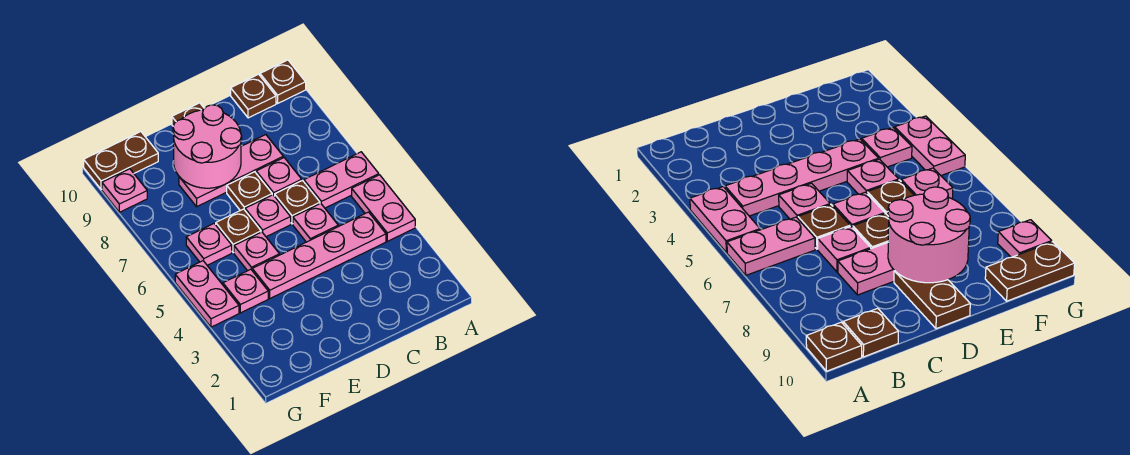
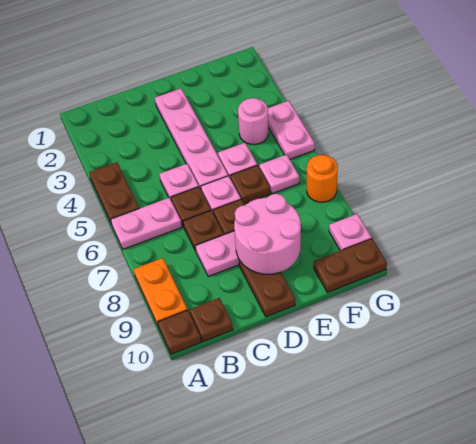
pink 1x2 plate [352,175,415,241] -> brown 1x2 plate [89,162,139,223]
none -> orange 1x2 plate [134,258,187,326]
pink 1x4 plate [252,212,386,298] -> pink 1x4 plate turned to [155,89,228,189]
pink 1x1 plate [256,158,302,196] -> brown 1x1 plate [183,210,224,251]
pink 1x1 plate [223,269,268,313] -> pink 1x1 round brick [238,98,268,145]
none -> orange 1x1 round brick [307,155,338,202]

